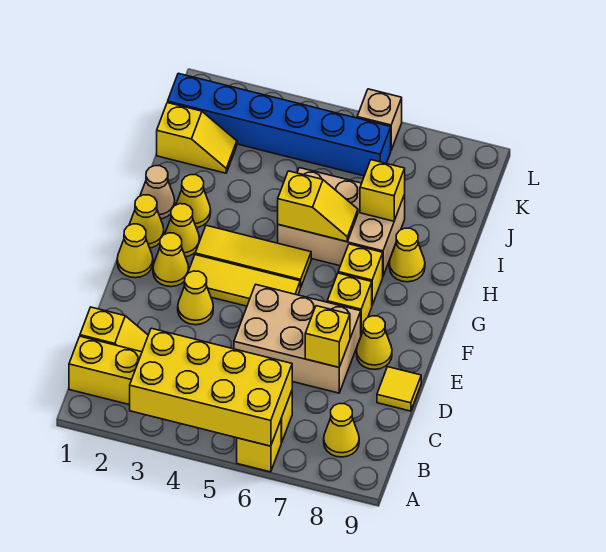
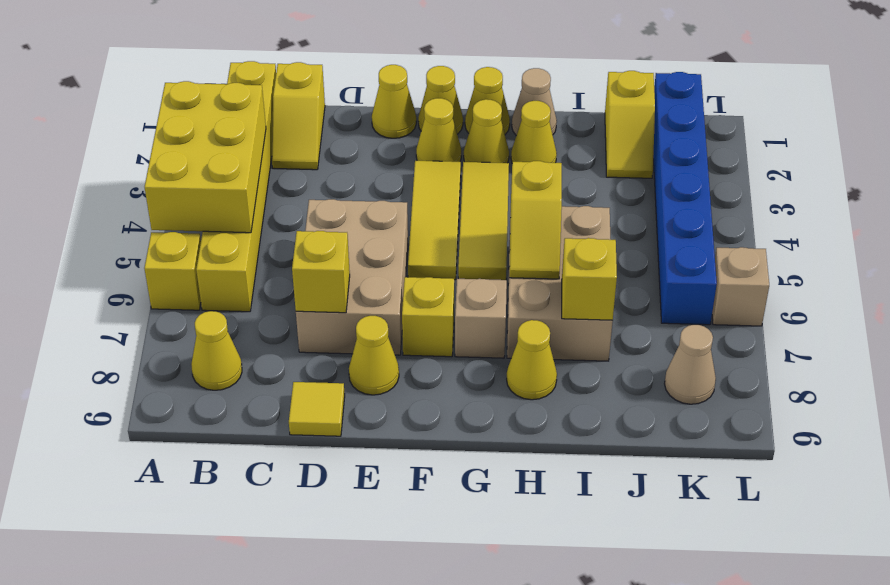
yellow 2x4 brick [130,328,292,446] -> yellow 2x3 brick [145,81,266,233]
yellow 1x1 cone [178,271,213,325] -> yellow 1x1 cone moved to [372,65,416,138]
yellow 1x1 brick [338,244,383,305] -> tan 1x1 brick [455,279,507,358]
none -> tan 1x1 cone [665,325,716,404]

